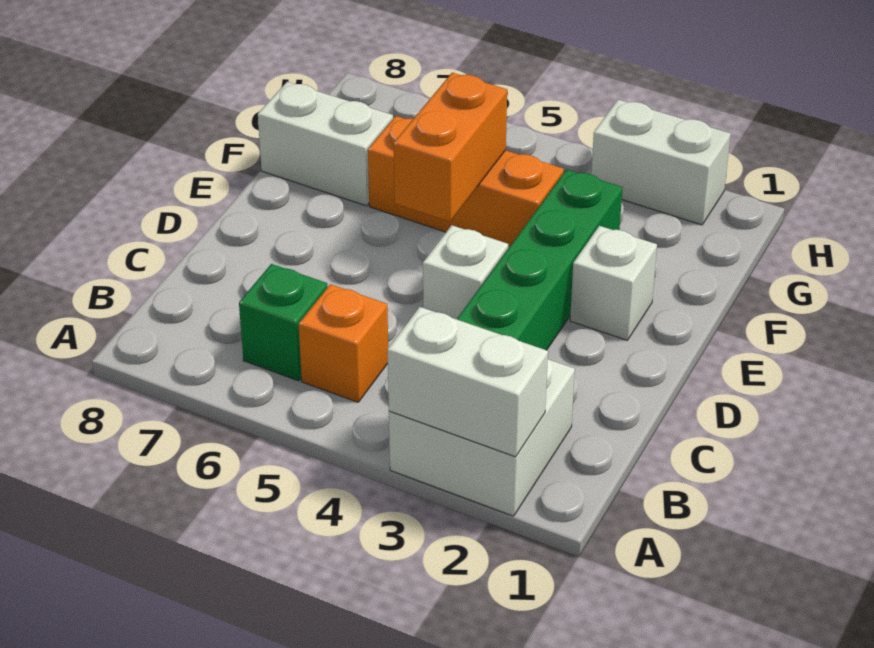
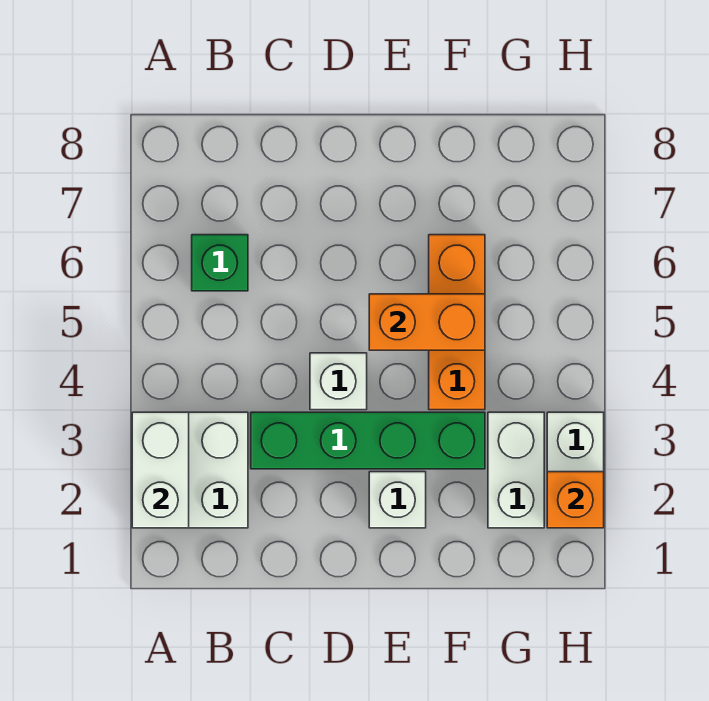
orange 1x1 brick [299,284,388,402] -> orange 1x1 brick moved to [547,472,604,528]
white 1x2 brick [258,82,393,206] -> white 1x2 brick moved to [488,412,544,528]

